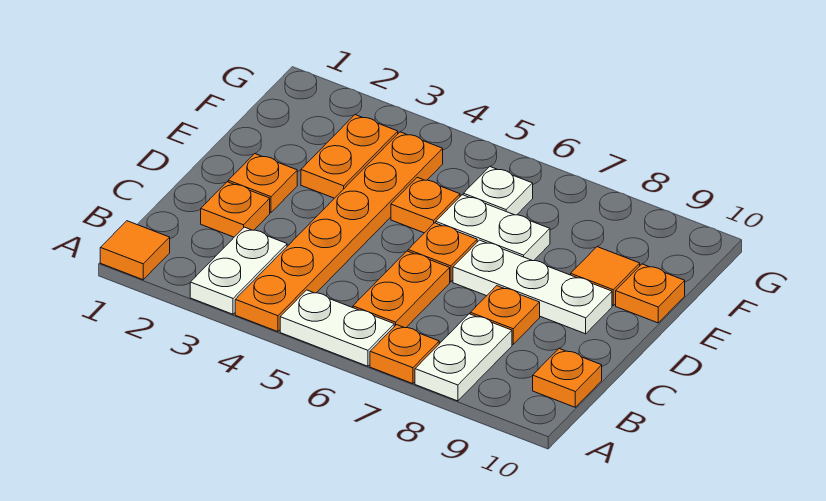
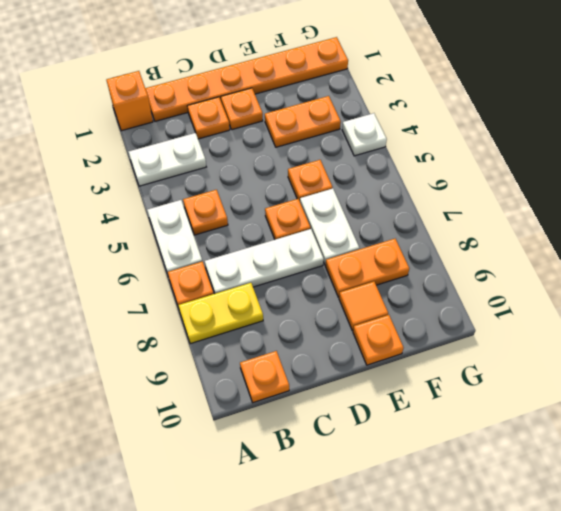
orange 1x1 tile [100,221,170,280] -> orange 1x1 brick [106,71,153,131]
orange 1x6 plate [235,132,443,332] -> orange 1x6 plate moved to [145,37,348,121]
white 1x2 plate [415,314,512,401] -> yellow 1x2 plate [178,283,263,344]
orange 1x2 plate [353,251,450,328] -> orange 1x2 plate moved to [325,239,409,297]
orange 1x1 plate [470,286,540,345] -> orange 1x1 plate moved to [183,190,228,235]
white 1x3 plate [453,240,612,334] -> white 1x3 plate turned to [205,229,324,294]
white 1x1 plate [463,167,533,215] -> white 1x1 plate moved to [342,113,387,156]

